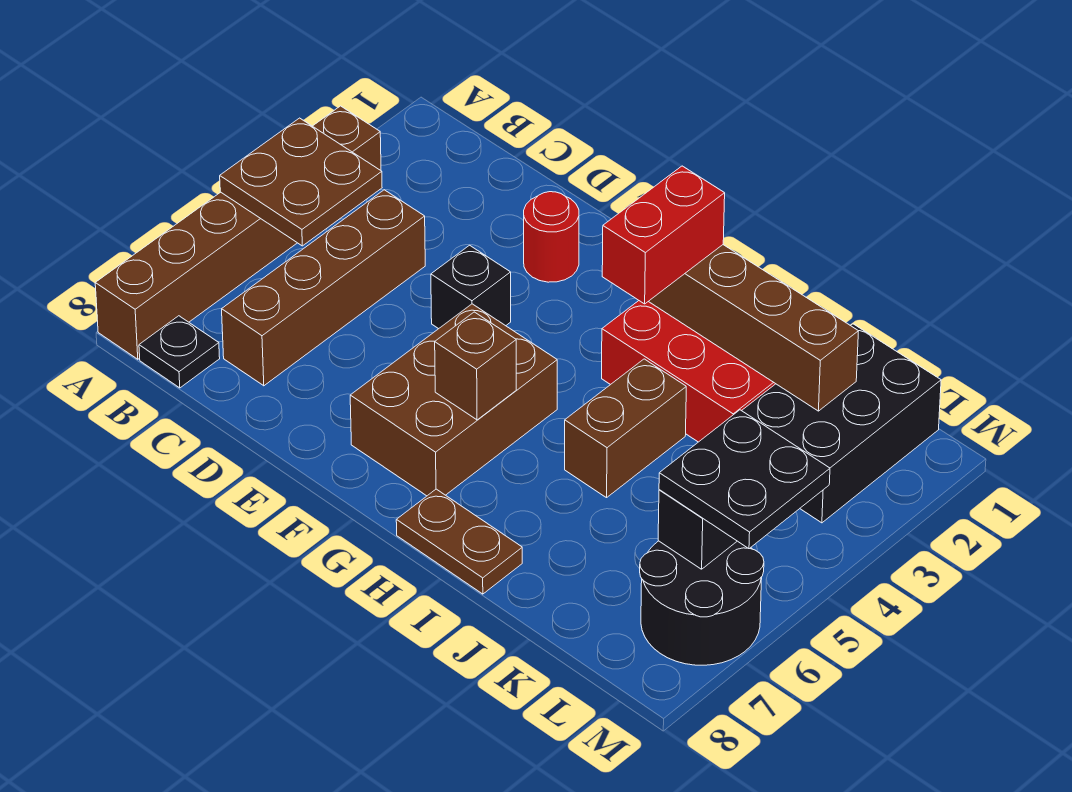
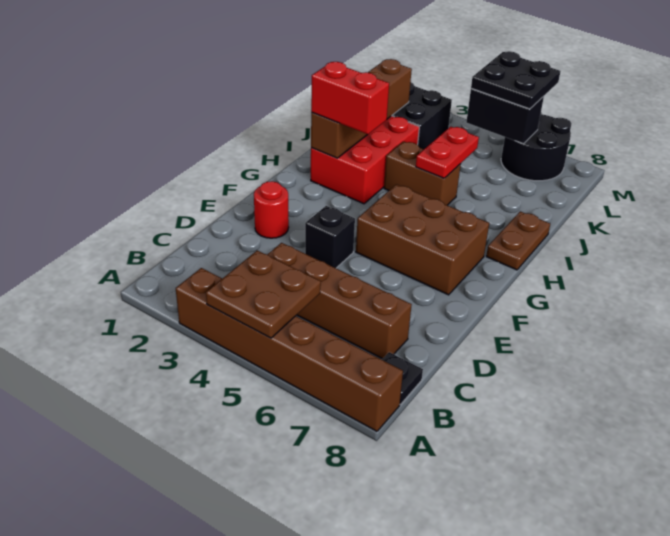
brown 1x1 brick [435,312,516,420] -> none
none -> red 1x2 plate [416,127,479,178]

